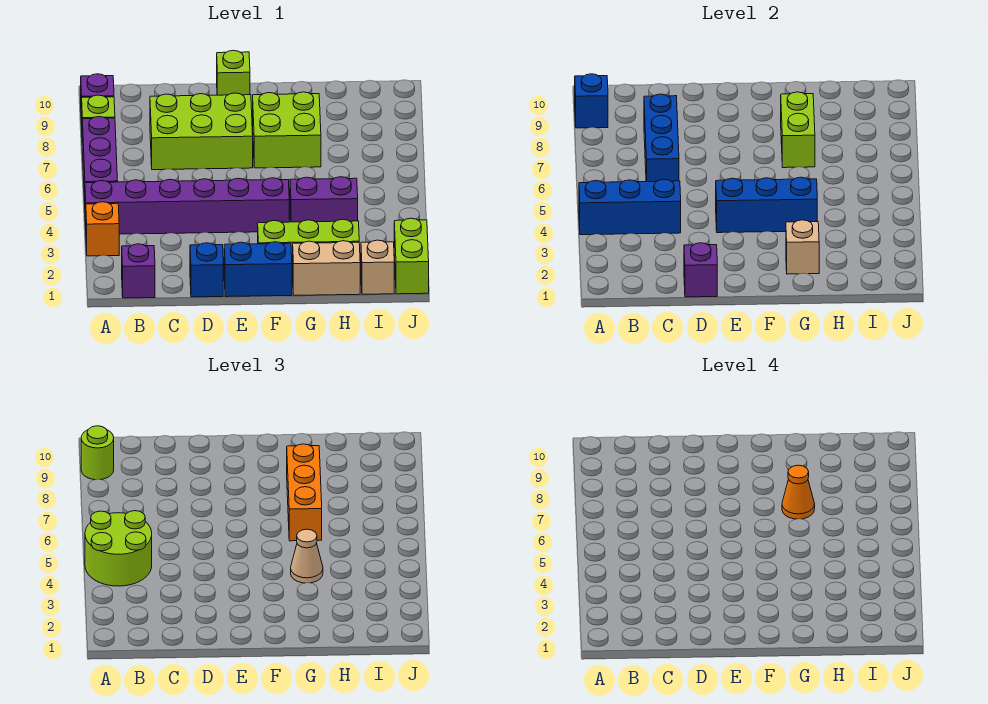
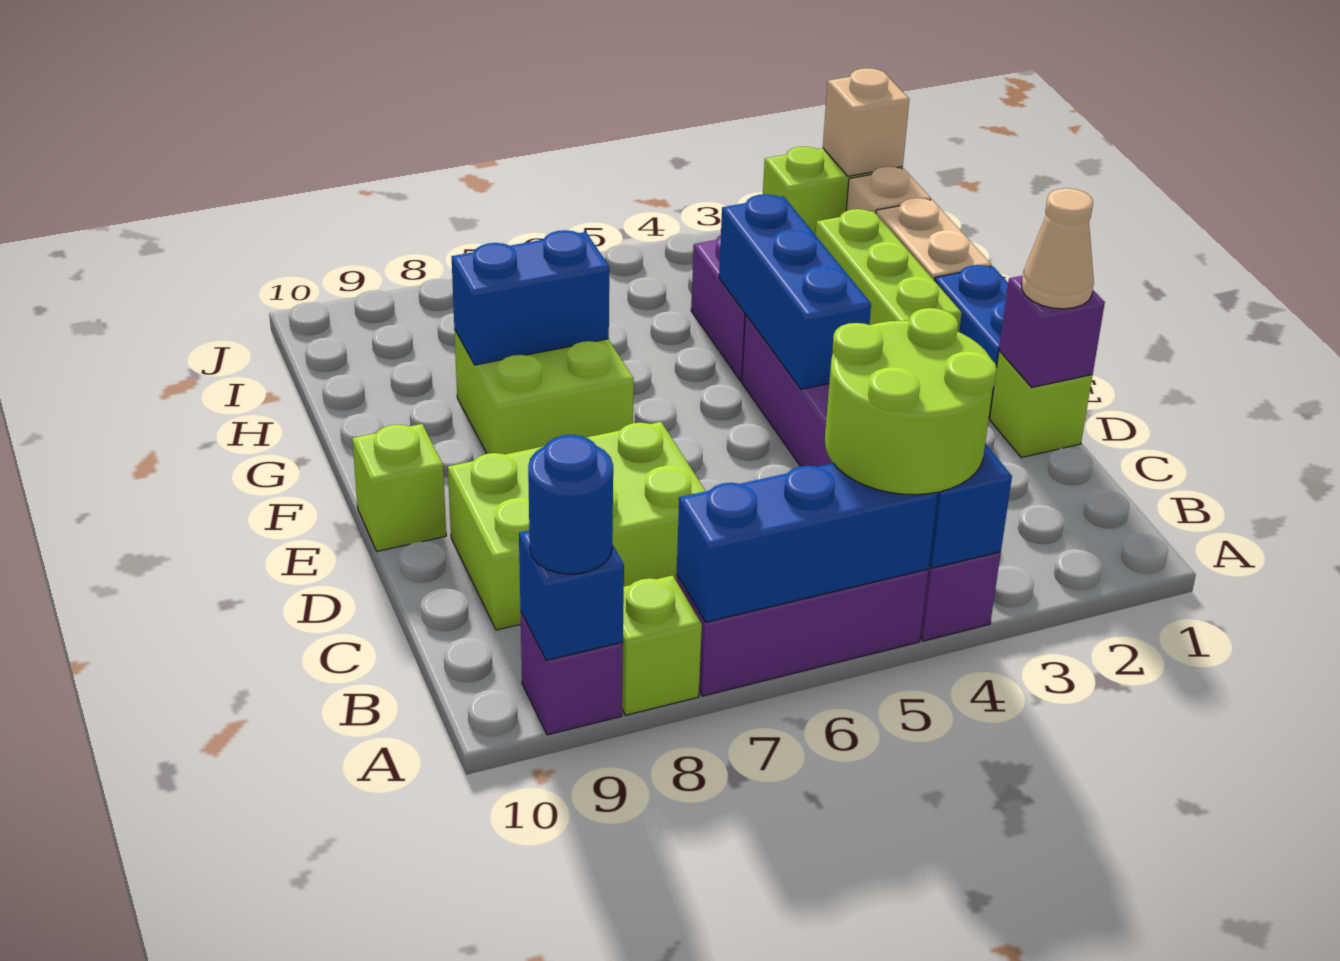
orange 1x1 brick [86,202,119,256] -> none
lime 1x1 round brick [81,426,114,480] -> blue 1x1 round brick [528,435,613,574]
purple 1x1 brick [122,244,155,298] -> none
blue 1x3 brick [644,94,679,182] -> blue 1x3 brick moved to [677,463,938,622]
lime 2x3 brick [150,93,253,170] -> lime 2x3 brick turned to [448,422,705,630]
blue 1x1 brick [190,243,223,297] -> lime 1x1 brick [990,351,1092,458]
tan 1x1 brick [786,220,819,274] -> tan 1x1 brick moved to [823,68,909,176]
tan 1x1 cone [291,529,323,583] -> tan 1x1 cone moved to [1022,188,1094,309]
orange 1x3 brick [287,444,322,541] -> none
lime 1x2 brick [781,92,815,168] -> blue 1x2 brick [452,230,609,365]
orange 1x1 cone [782,465,815,519] -> none

